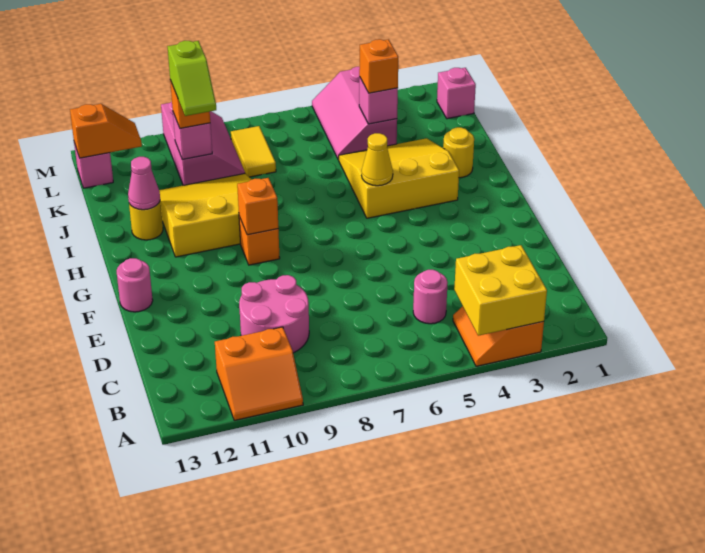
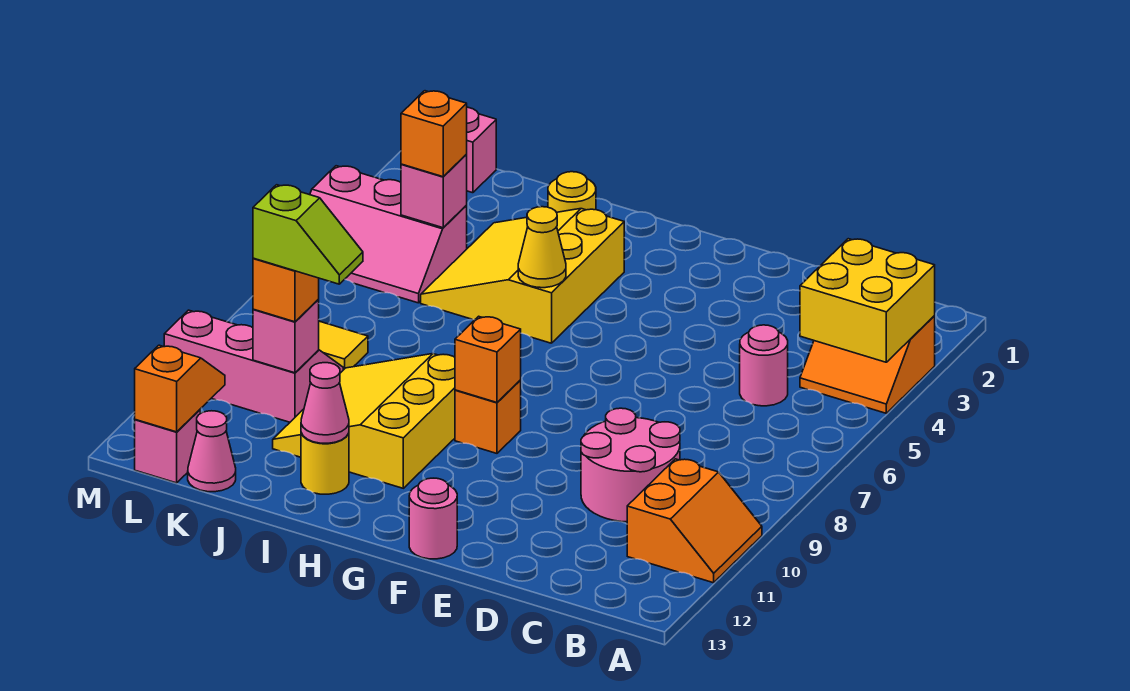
none -> pink 1x1 cone [188,411,236,492]

